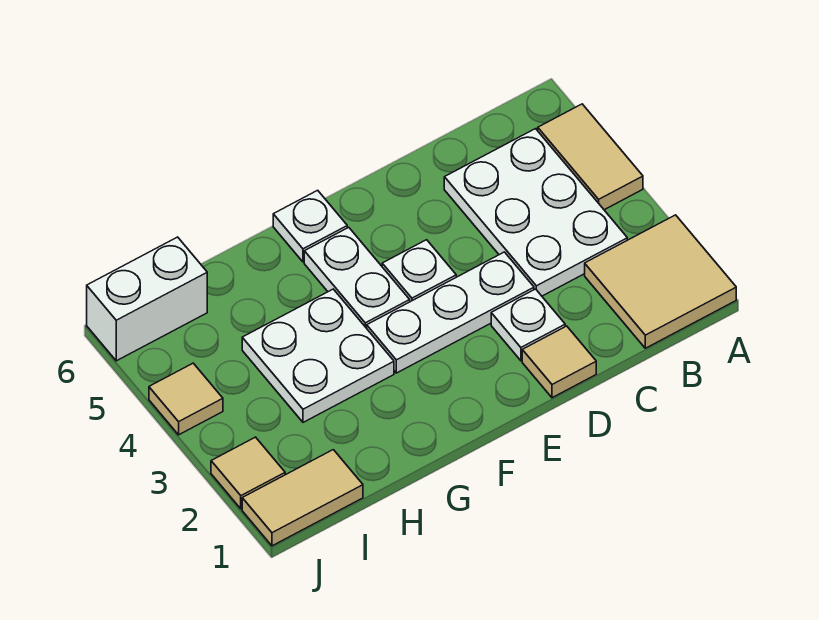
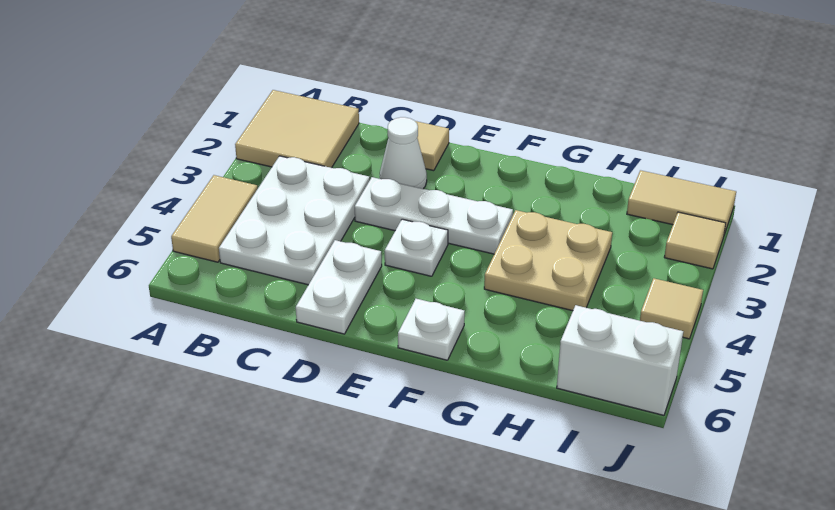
white 1x1 plate [491,289,565,361] -> white 1x1 cone [380,117,427,189]
white 1x2 plate [304,227,410,328] -> white 1x2 plate moved to [296,240,382,334]
white 2x2 plate [242,289,394,422] -> tan 2x2 plate [484,210,612,311]

